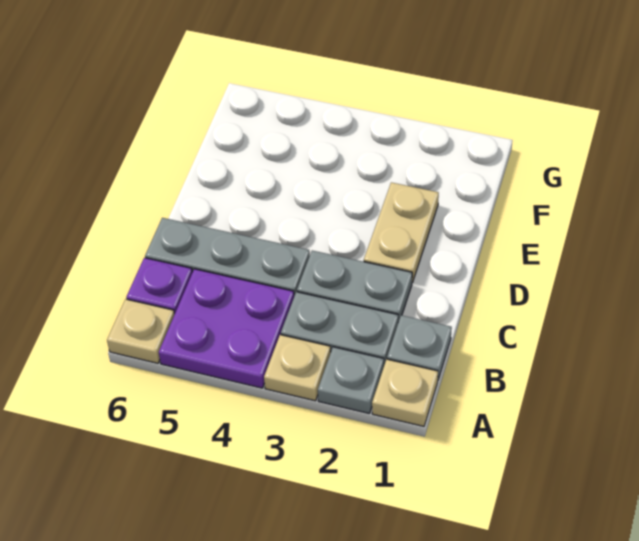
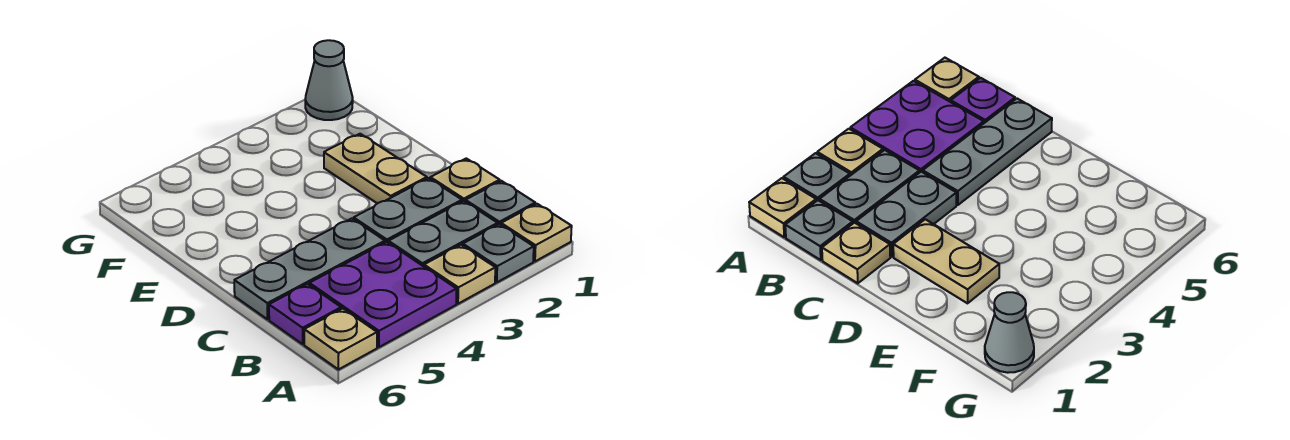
none -> tan 1x1 plate [430,158,500,201]
none -> grey 1x1 cone [305,40,353,120]

